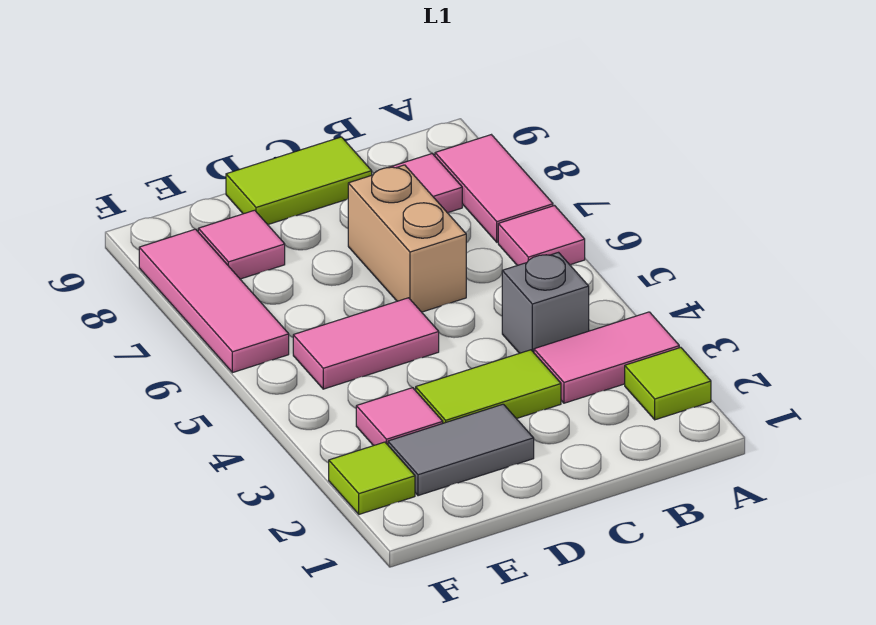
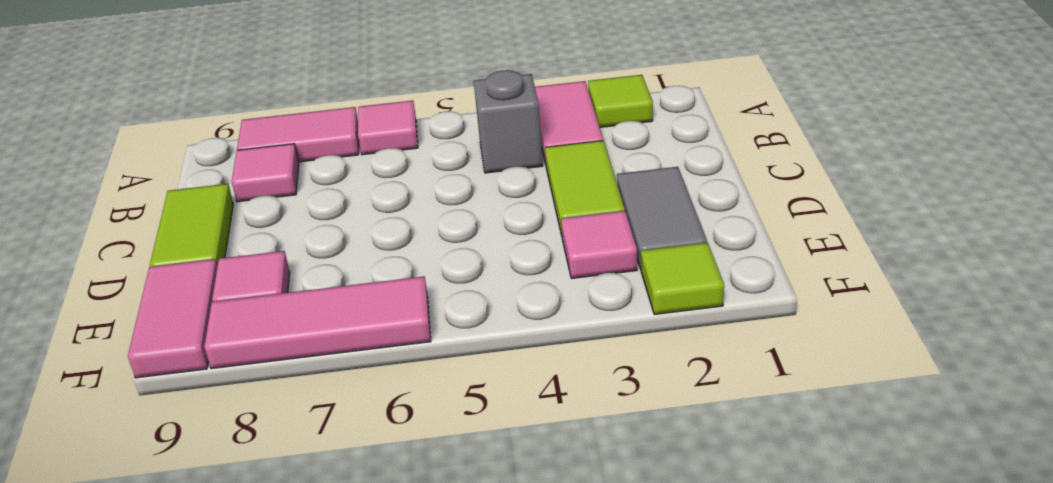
tan 1x2 brick [348,165,466,312] -> none
pink 1x2 tile [293,298,439,389] -> pink 1x2 tile moved to [128,259,218,378]

